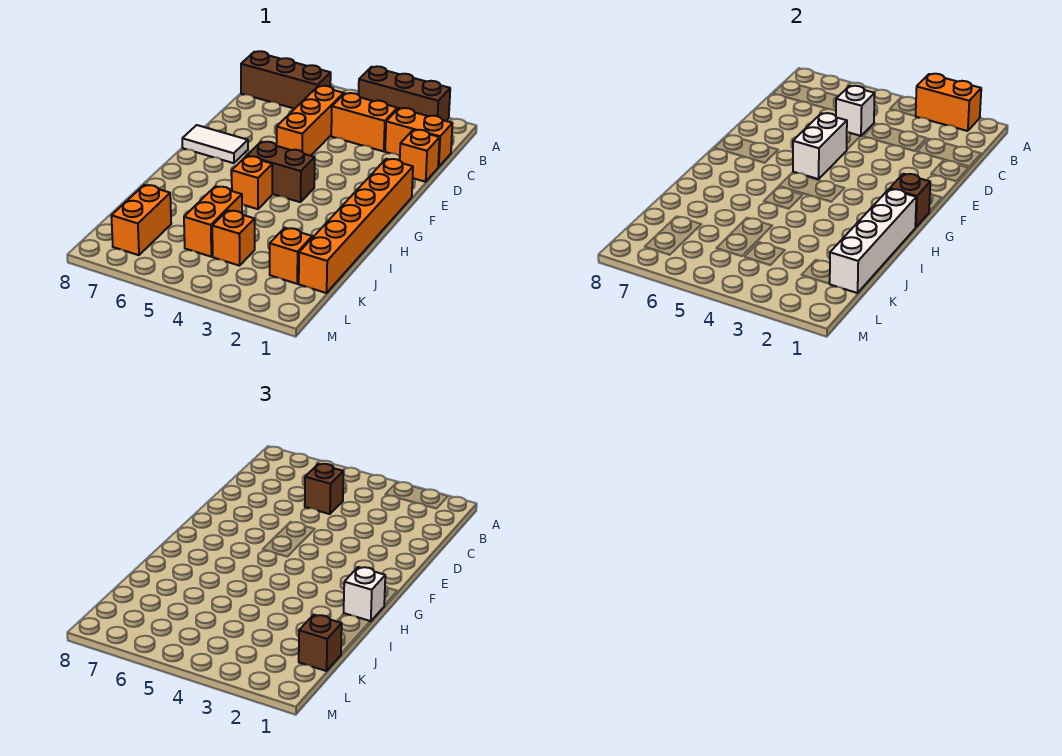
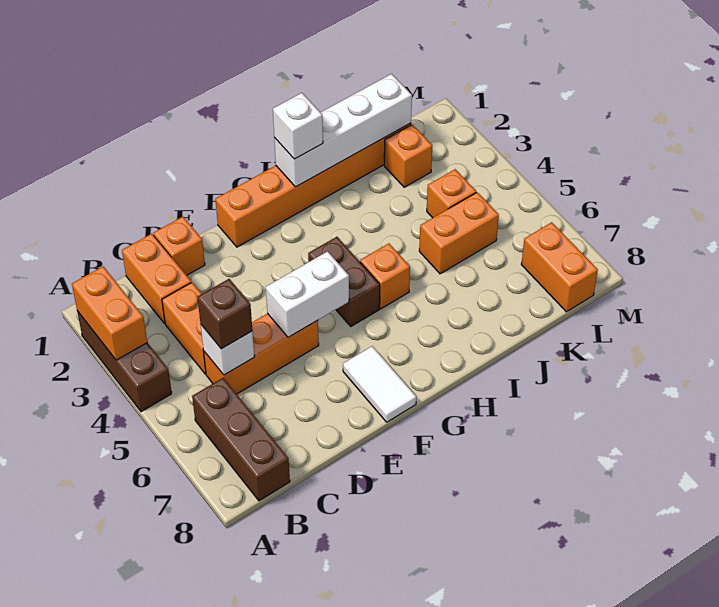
brown 1x1 brick [890,174,930,228] -> none
brown 1x1 brick [299,615,342,671] -> none
orange 1x2 brick [111,185,171,255] -> orange 1x2 brick turned to [521,222,598,312]

